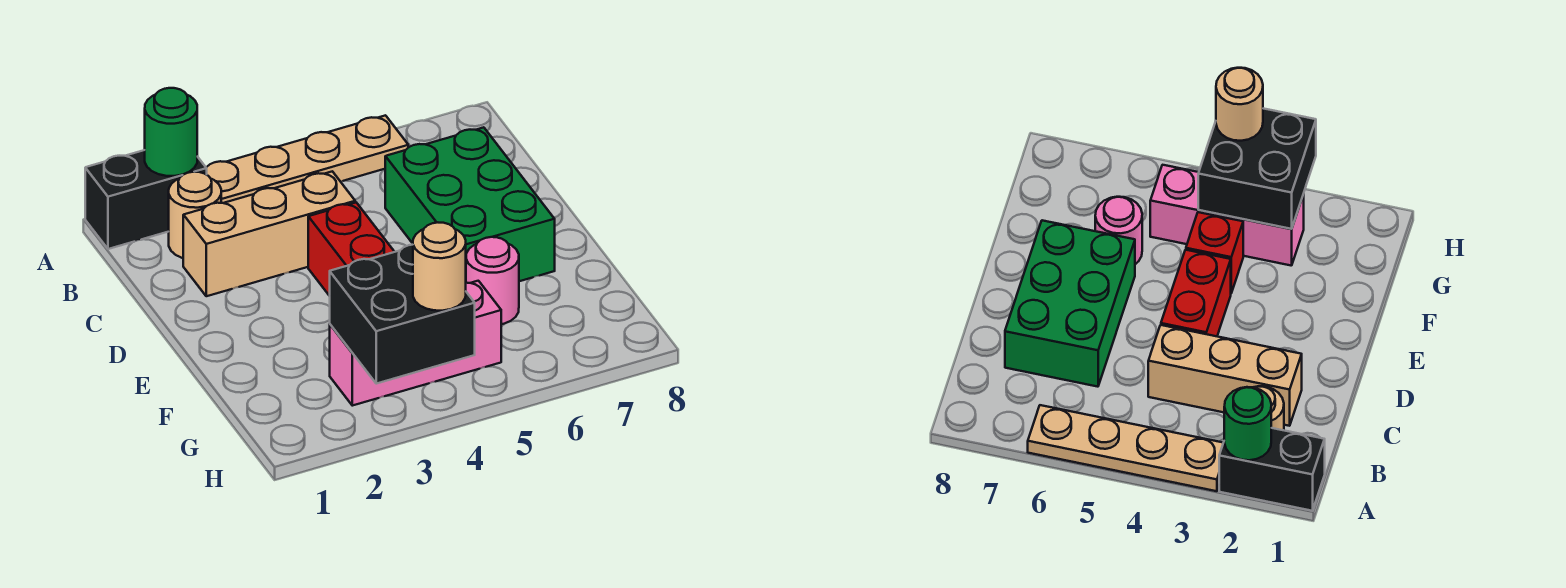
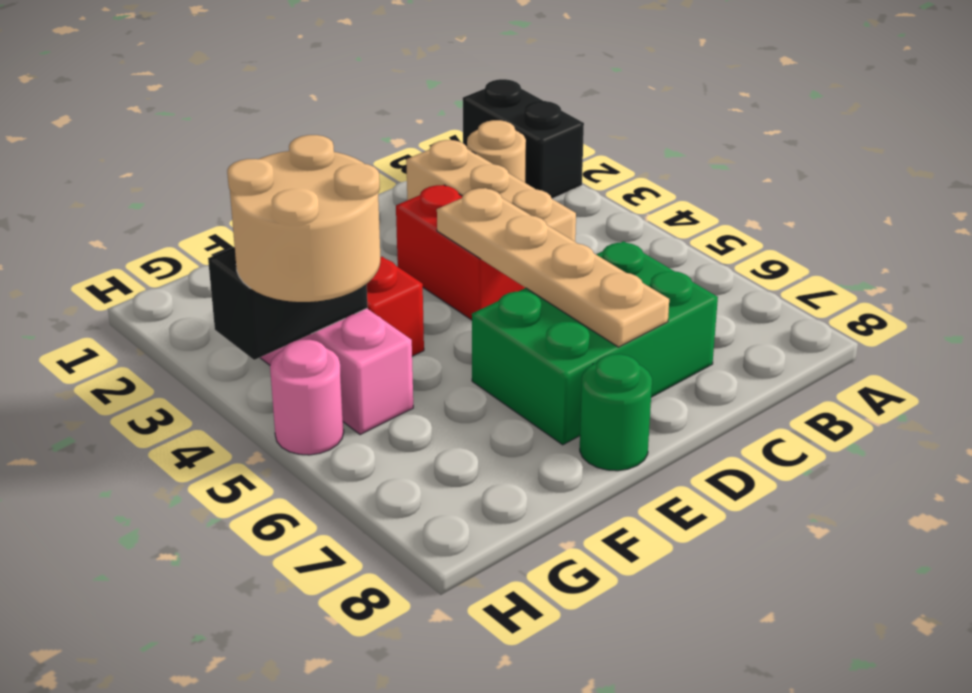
green 1x1 round brick [145,88,197,176] -> green 1x1 round brick moved to [580,354,652,471]
tan 1x4 plate [206,115,408,203] -> tan 1x4 plate moved to [437,188,669,347]
red 1x2 brick [308,202,394,296] -> red 1x2 brick turned to [396,185,525,320]
pink 1x1 round brick [466,237,519,324] -> pink 1x1 round brick moved to [270,340,344,455]
black 2x2 brick [330,245,475,384] -> black 1x2 brick [208,247,368,360]
tan 1x1 round brick [413,223,466,311] -> tan 2x2 round brick [227,135,381,302]

